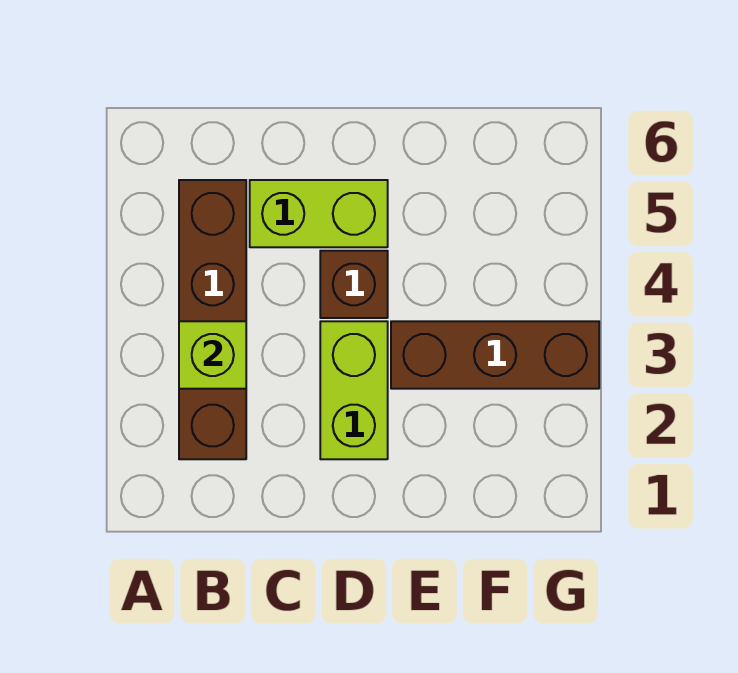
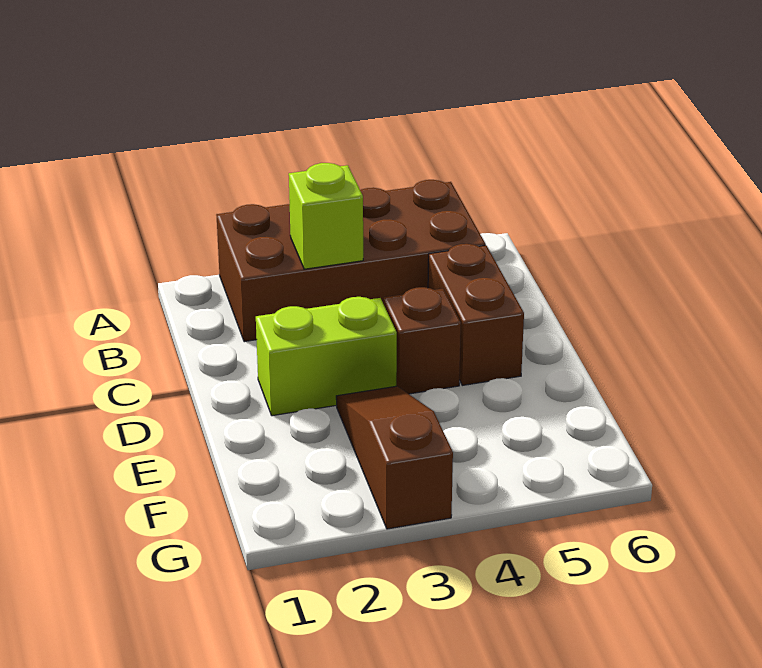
brown 1x4 brick [179,180,246,459] -> brown 2x4 brick [216,180,486,342]
lime 1x2 brick [250,180,388,247] -> brown 1x2 brick [428,244,524,385]
brown 1x3 brick [391,321,599,389] -> brown 1x3 slope [336,386,453,529]

